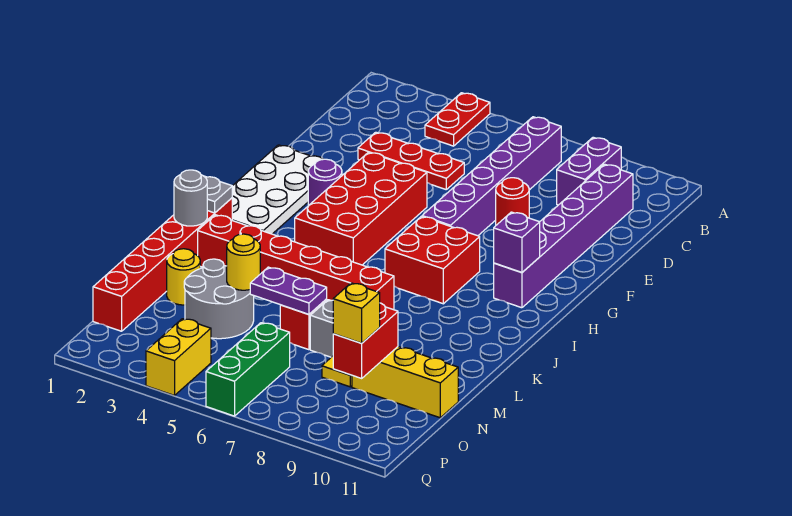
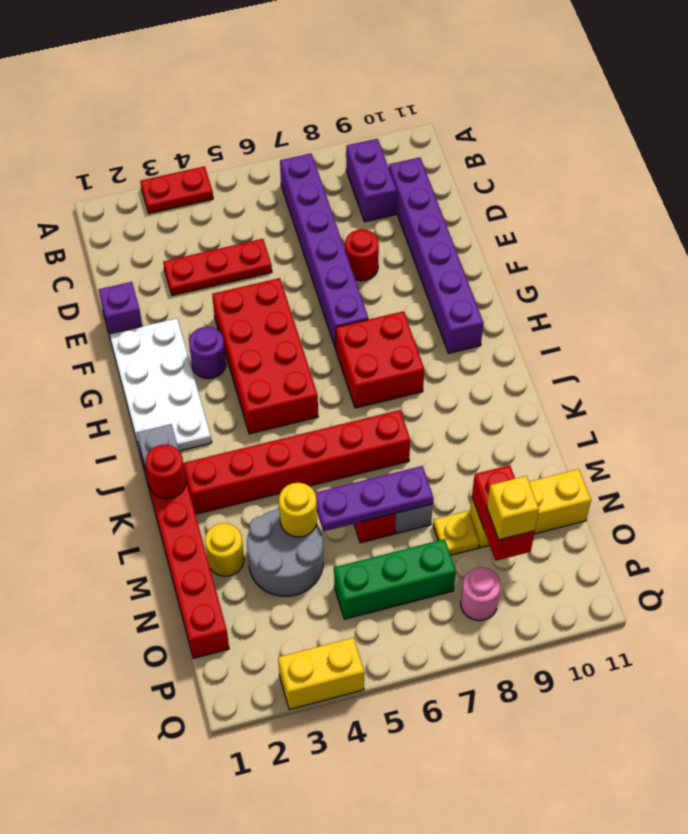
red 1x2 plate [425,93,490,146] -> red 1x2 plate turned to [140,166,213,214]
purple 1x1 brick [494,212,540,272] -> purple 1x1 brick moved to [99,282,142,334]
grey 1x1 round brick [174,170,207,226] -> red 1x1 round brick [145,445,186,499]
purple 1x2 plate [250,267,327,314] -> purple 1x3 plate [315,466,433,531]
green 1x3 brick [206,323,290,416] -> green 1x3 brick turned to [334,539,456,619]
yellow 1x2 brick [146,319,211,396] -> yellow 1x2 brick turned to [278,638,364,710]
none -> pink 1x1 round brick [461,567,501,621]

